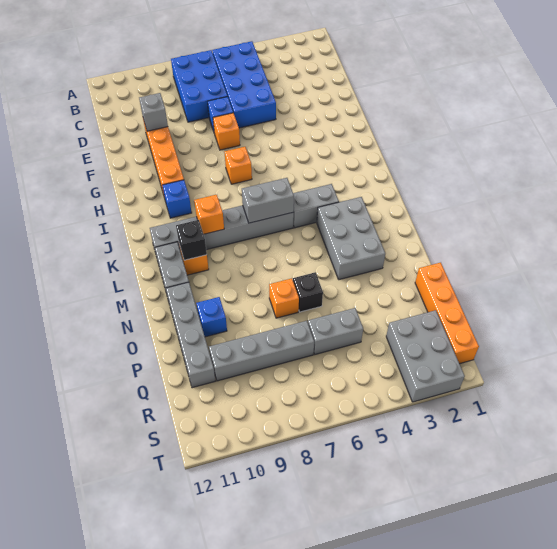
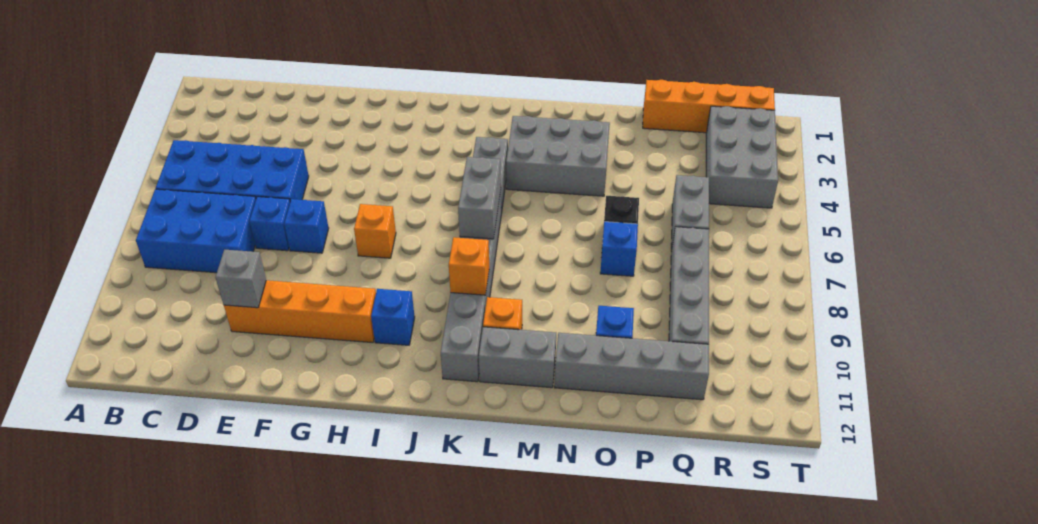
orange 1x1 brick [213,113,240,150] -> blue 1x1 brick [284,199,329,253]
black 1x1 brick [176,220,207,260] -> none
orange 1x1 brick [269,278,299,318] -> blue 1x1 brick [600,222,638,276]
grey 2x3 brick [386,310,465,402] -> grey 2x3 brick turned to [706,106,778,208]

